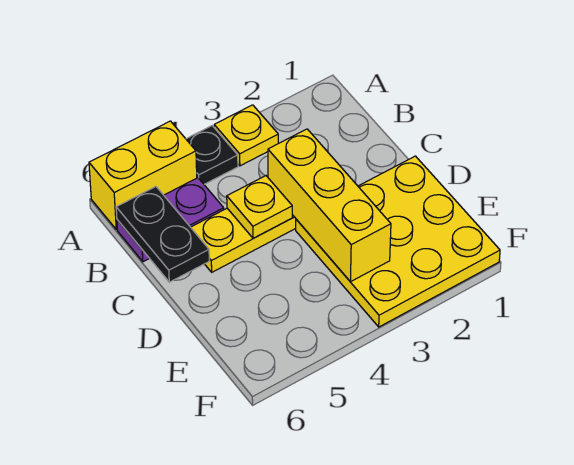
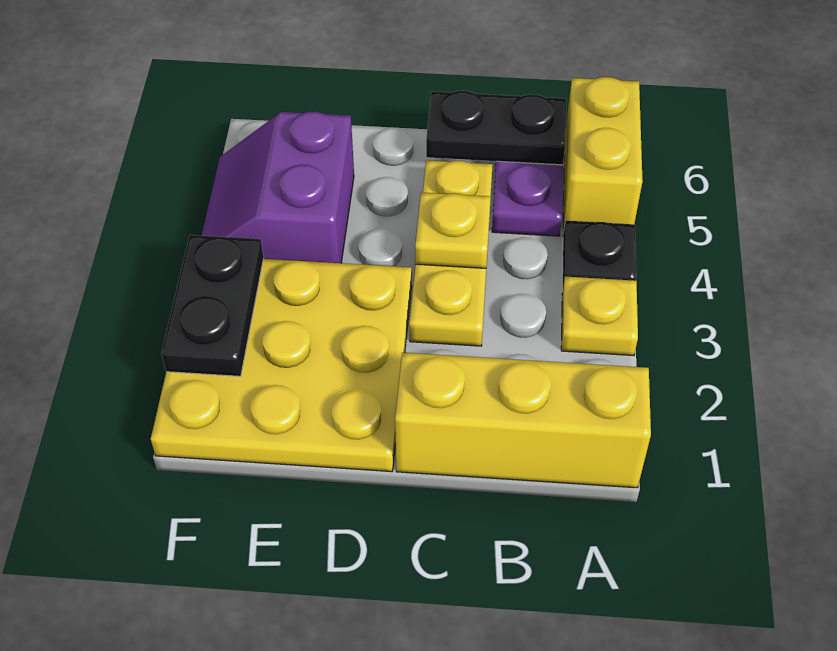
yellow 1x3 brick [268,129,391,282] -> yellow 1x3 brick moved to [395,353,651,488]
none -> purple 2x2 slope [202,111,354,263]
none -> black 1x2 plate [161,235,263,376]

